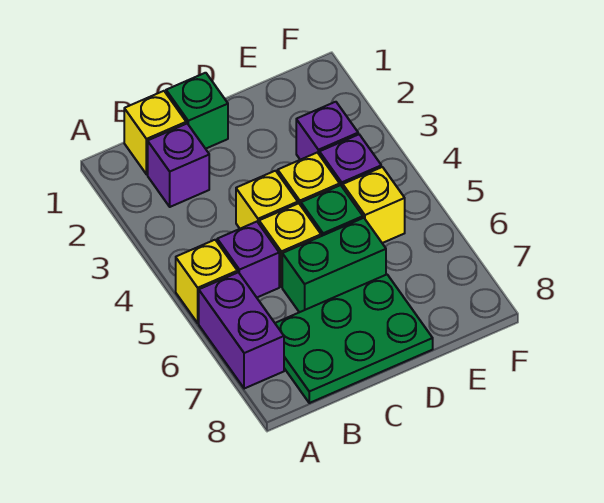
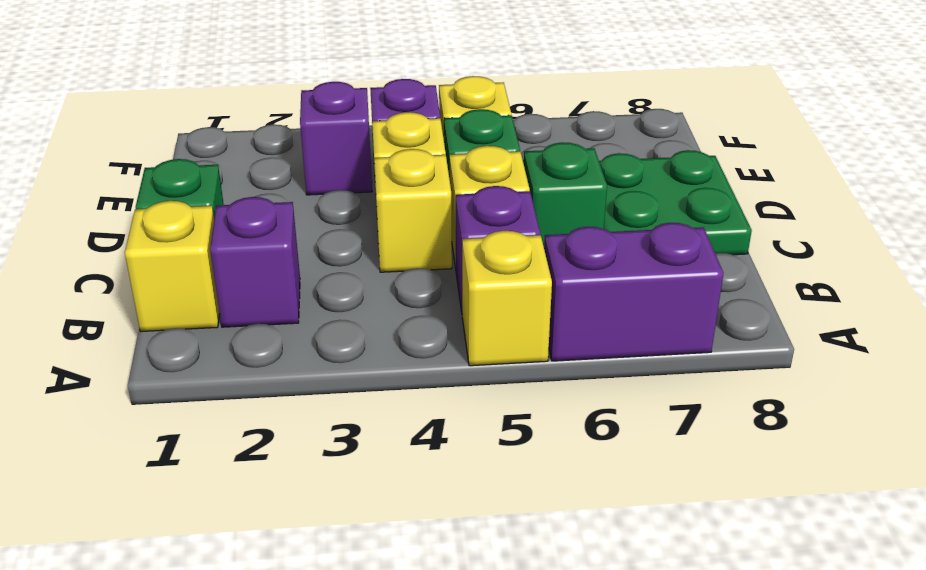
green 2x3 plate [275,275,433,403] -> green 2x2 plate [599,150,752,255]
green 1x2 brick [282,218,386,312] -> green 1x1 brick [524,142,607,246]

